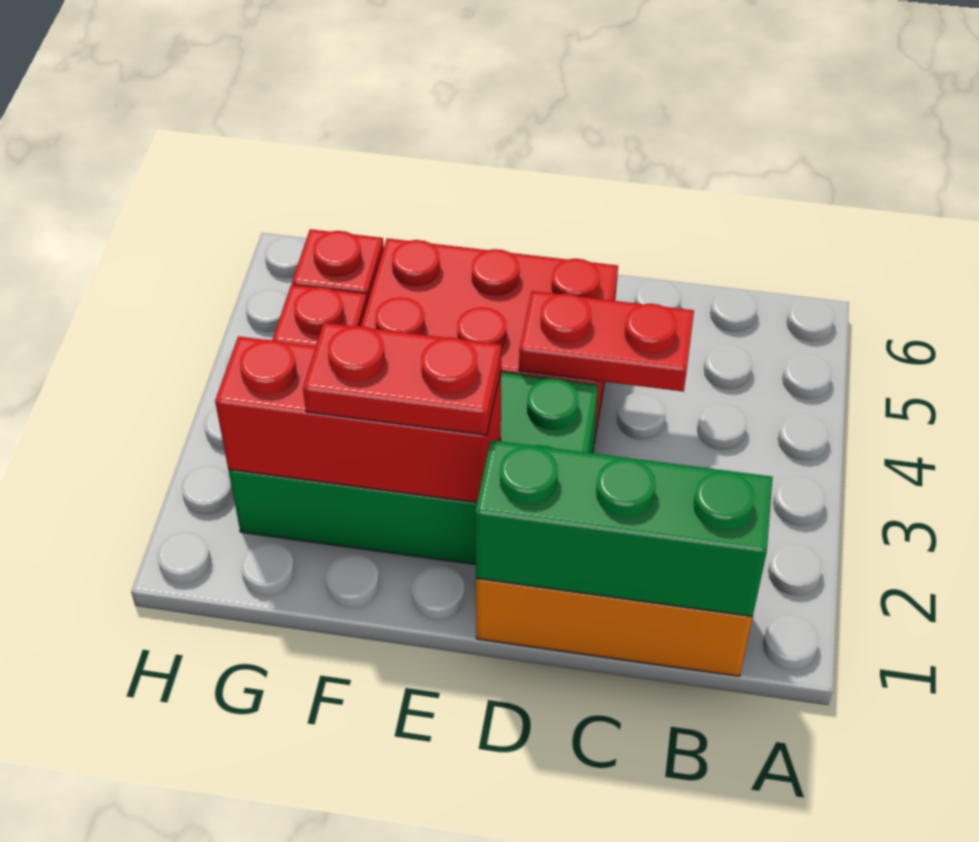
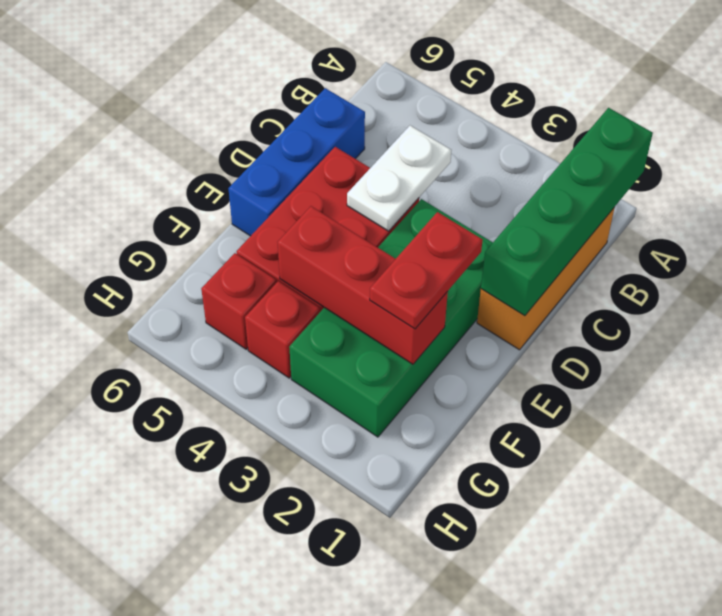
green 1x3 brick [475,440,773,617] -> green 1x4 brick [481,108,653,316]
red 1x2 plate [519,291,694,392] -> white 1x2 plate [347,126,451,231]
none -> blue 1x3 brick [228,88,365,236]
red 1x3 brick [215,336,501,503] -> red 1x3 brick turned to [278,206,448,364]

